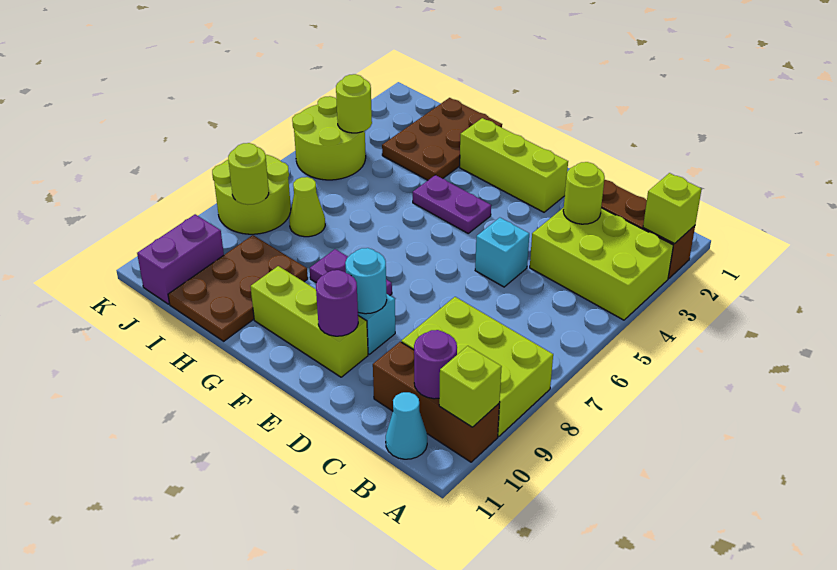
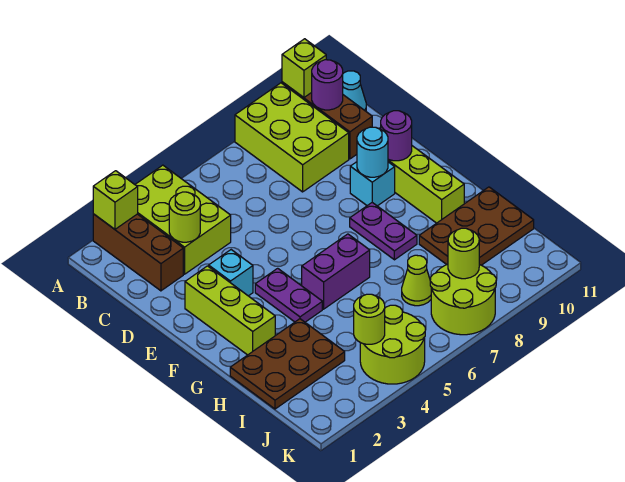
cyan 1x1 brick [475,218,529,287] -> cyan 1x1 brick moved to [209,250,253,296]
purple 1x2 brick [137,214,224,304] -> purple 1x2 brick moved to [302,234,370,309]

